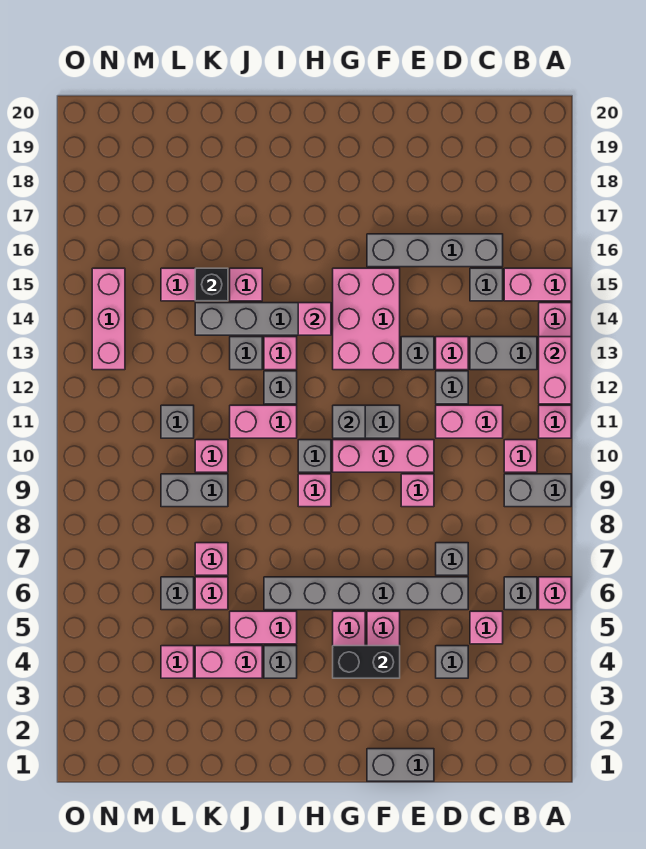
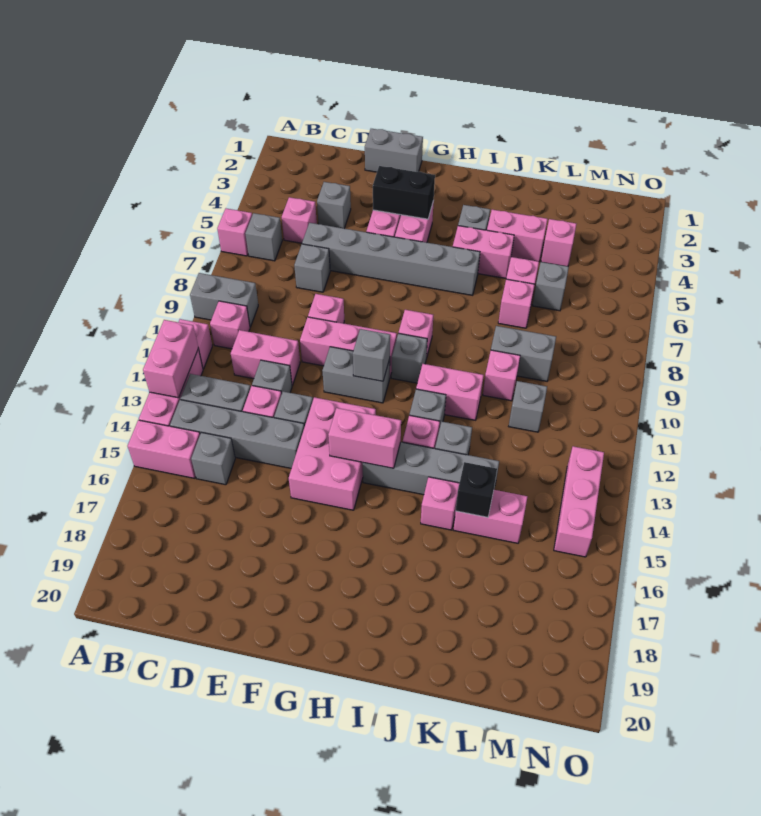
grey 1x4 brick [367,234,503,267] -> grey 1x4 brick moved to [170,400,304,468]
pink 1x1 brick [298,303,331,335] -> pink 1x2 brick [328,408,401,468]

